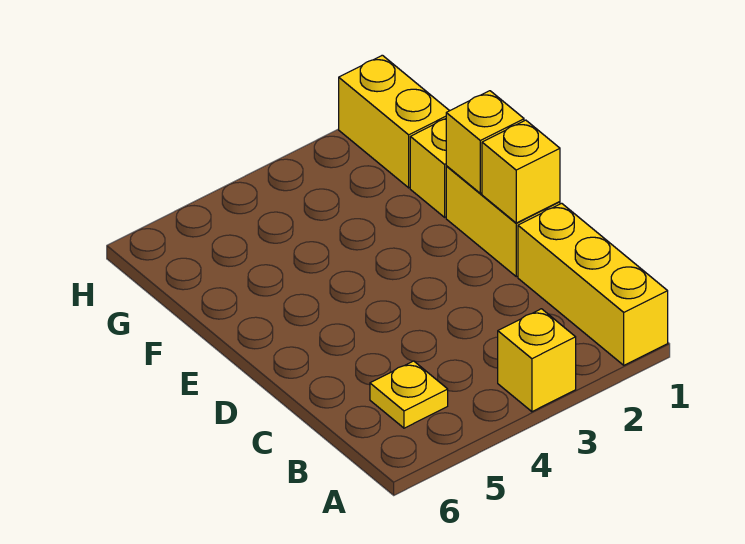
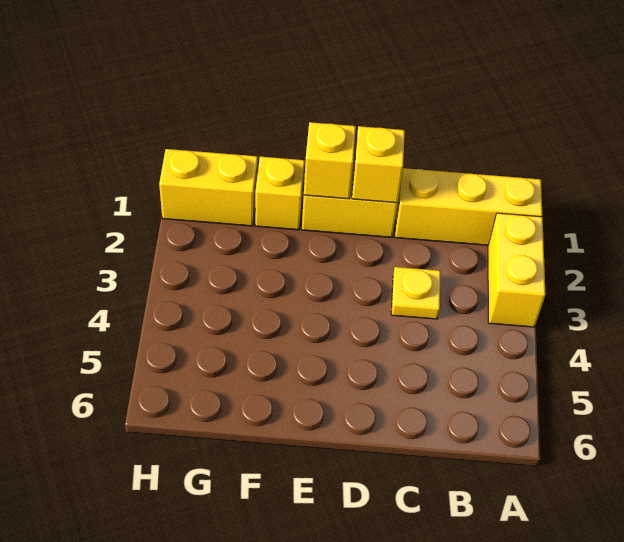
yellow 1x1 brick [498,309,576,412] -> yellow 1x2 brick [488,213,546,327]
yellow 1x1 plate [370,361,448,428] -> yellow 1x1 plate moved to [391,267,440,319]

